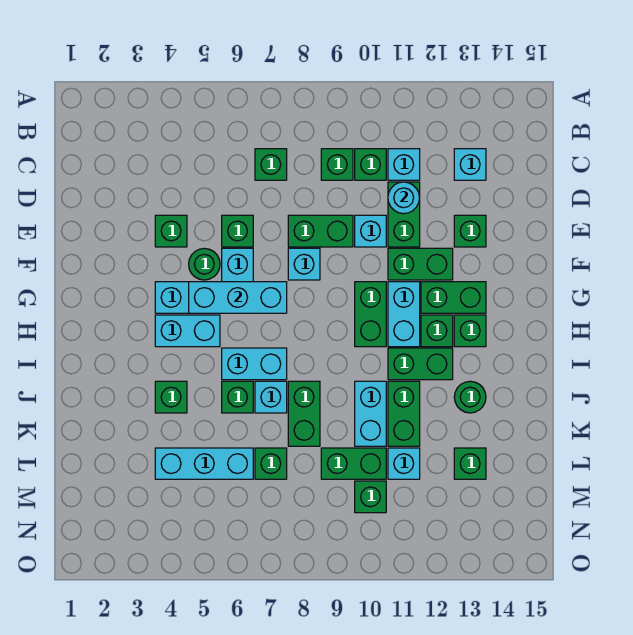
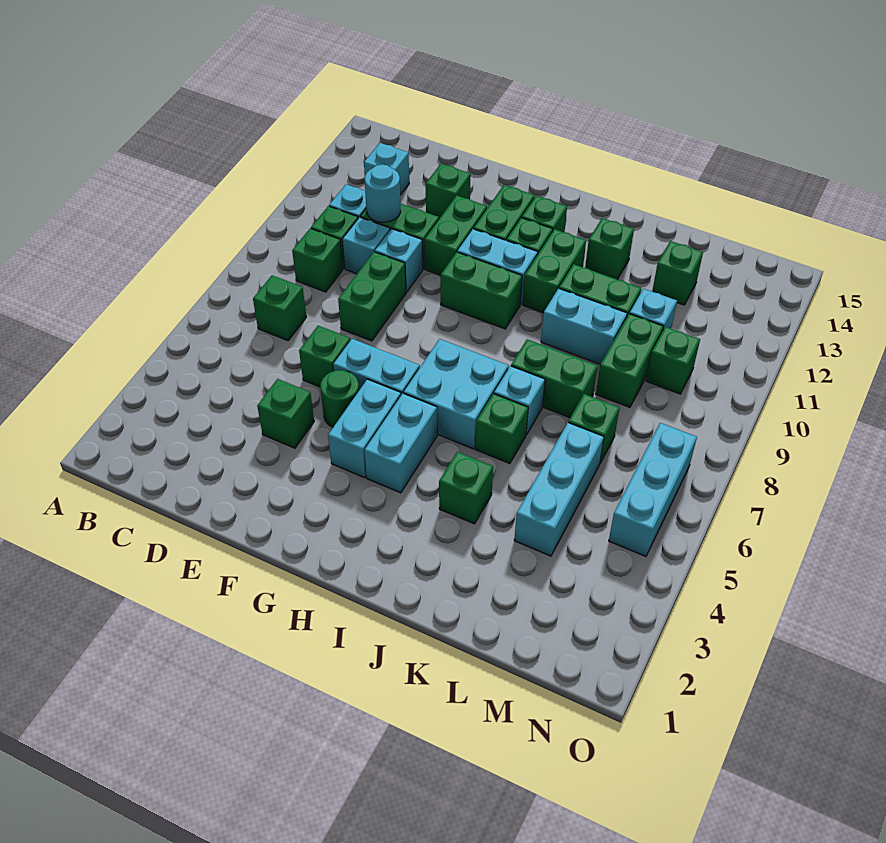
cyan 1x1 brick [288,248,320,280] -> cyan 1x1 brick moved to [343,217,390,274]
cyan 1x3 brick [189,282,287,313] -> cyan 1x3 brick moved to [609,423,697,556]
cyan 1x2 brick [222,348,287,380] -> cyan 2x2 brick [404,339,509,449]
green 1x1 round brick [454,381,486,413] -> green 1x1 brick [585,218,634,279]

